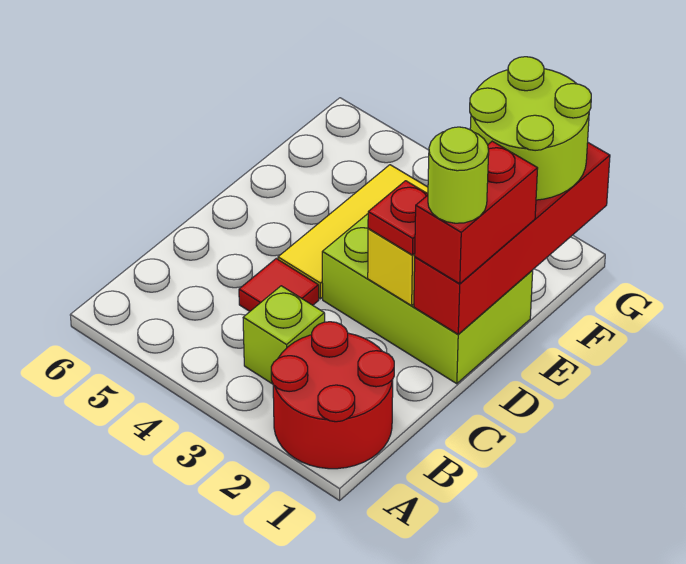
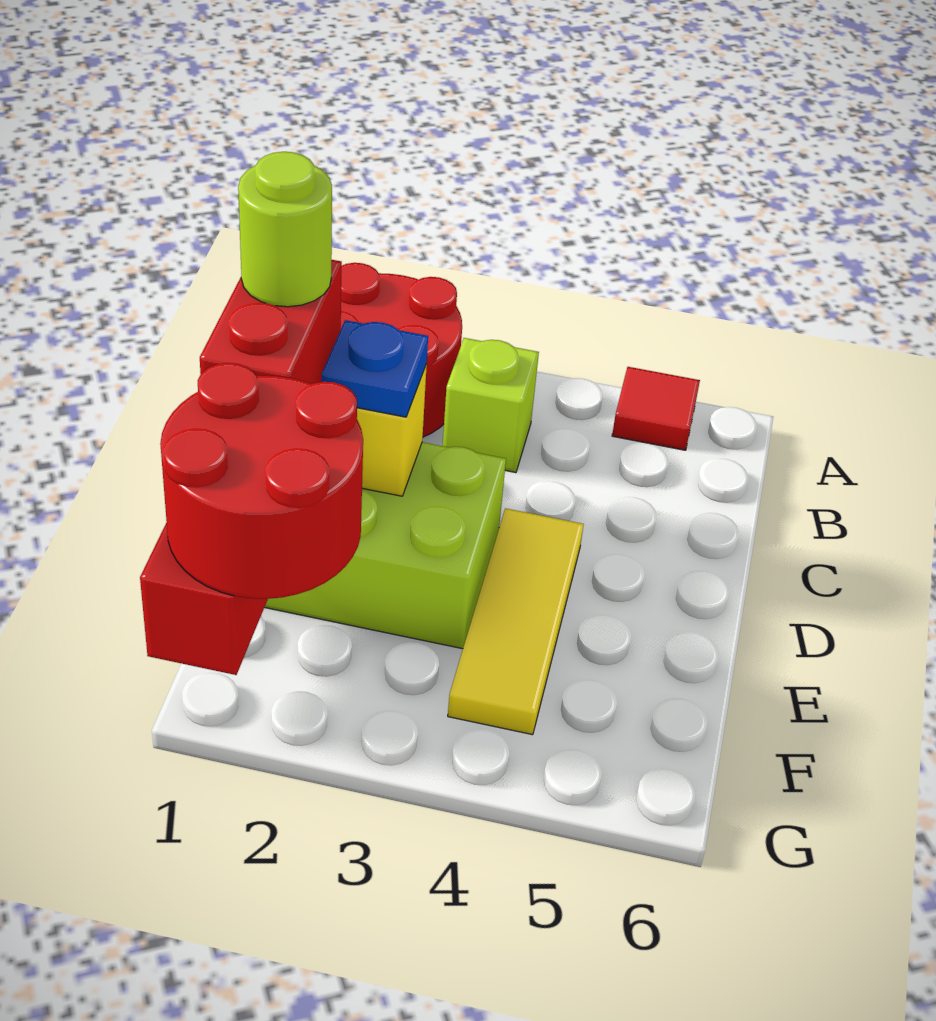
red 1x1 tile [239,259,319,311] -> red 1x1 tile moved to [612,367,700,450]
red 1x1 plate [368,181,428,255] -> blue 1x1 plate [322,320,428,417]
lime 2x2 round brick [470,57,591,200] -> red 2x2 round brick [160,363,363,599]

